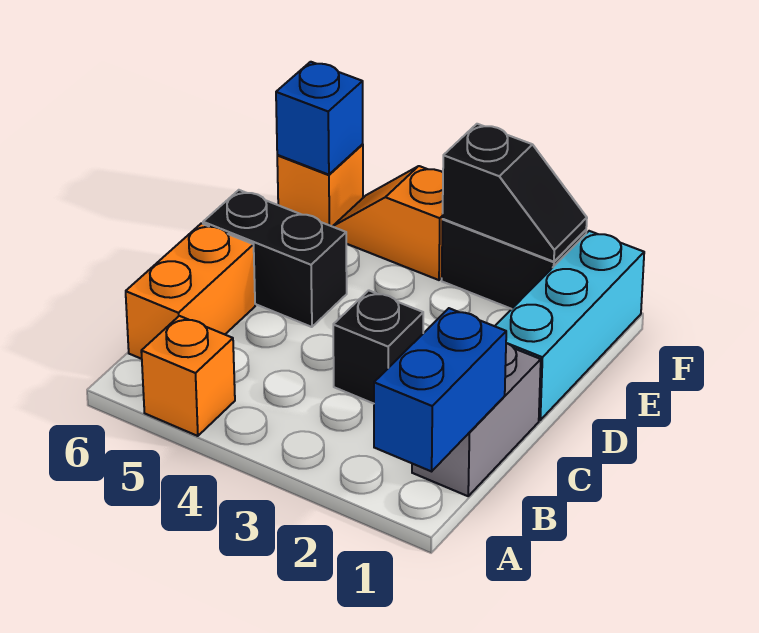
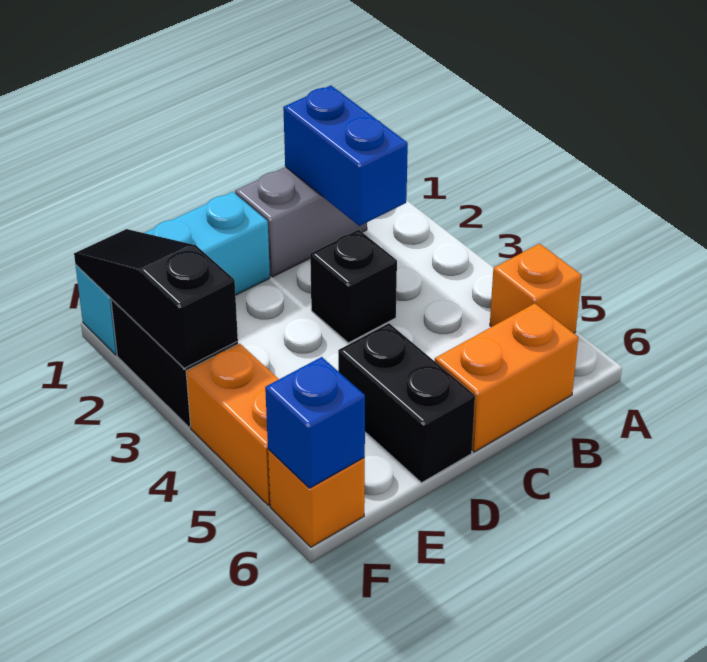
blue 1x2 brick [374,308,506,471] -> blue 1x2 brick turned to [283,86,408,226]
black 1x2 slope [443,124,587,262] -> black 1x3 slope [74,229,238,368]
orange 1x2 slope [333,166,443,280] -> orange 1x2 brick [186,344,279,506]

